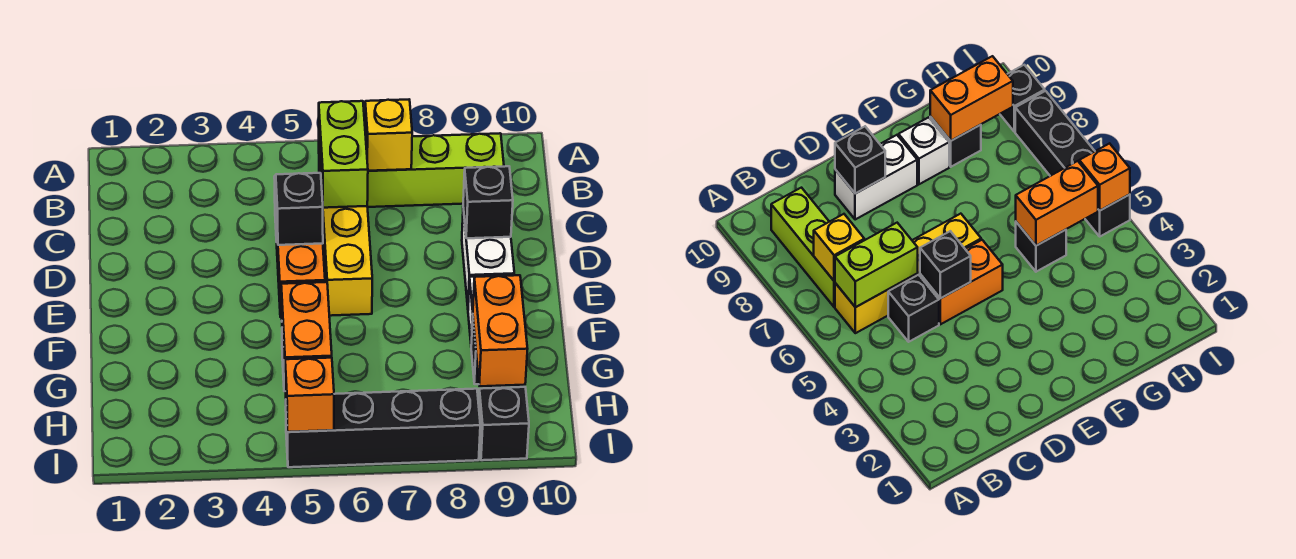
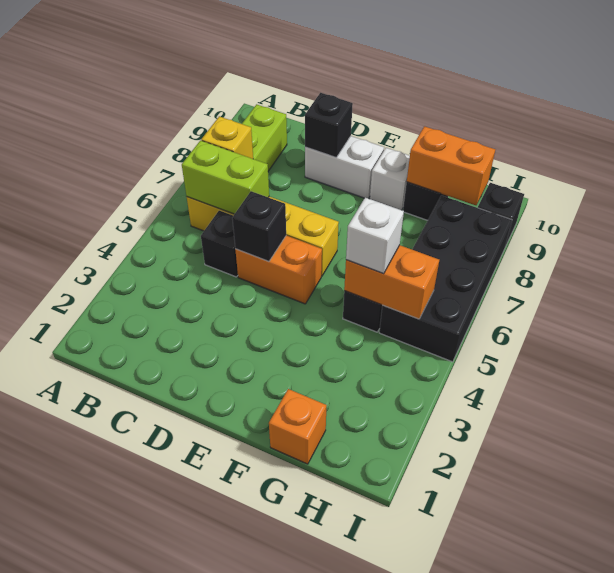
none -> white 1x1 brick [346,198,404,274]
black 1x4 brick [286,389,480,467] -> black 2x4 brick [379,196,512,362]
orange 1x1 brick [285,358,334,432] -> orange 1x1 brick moved to [269,389,327,464]

